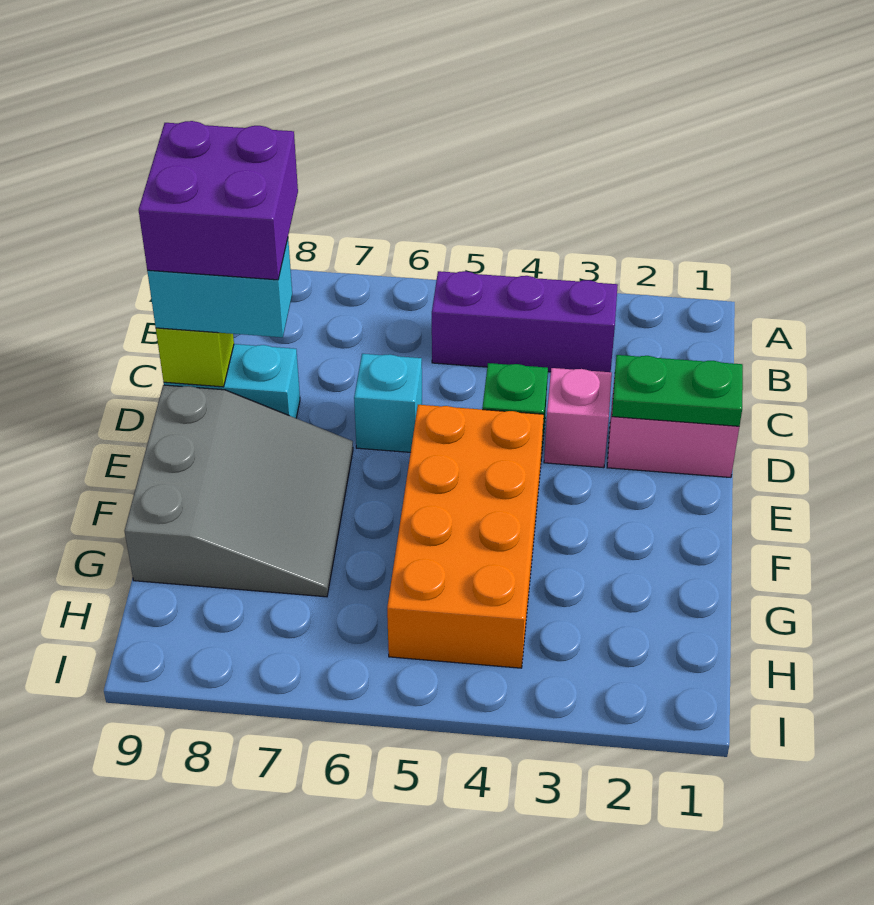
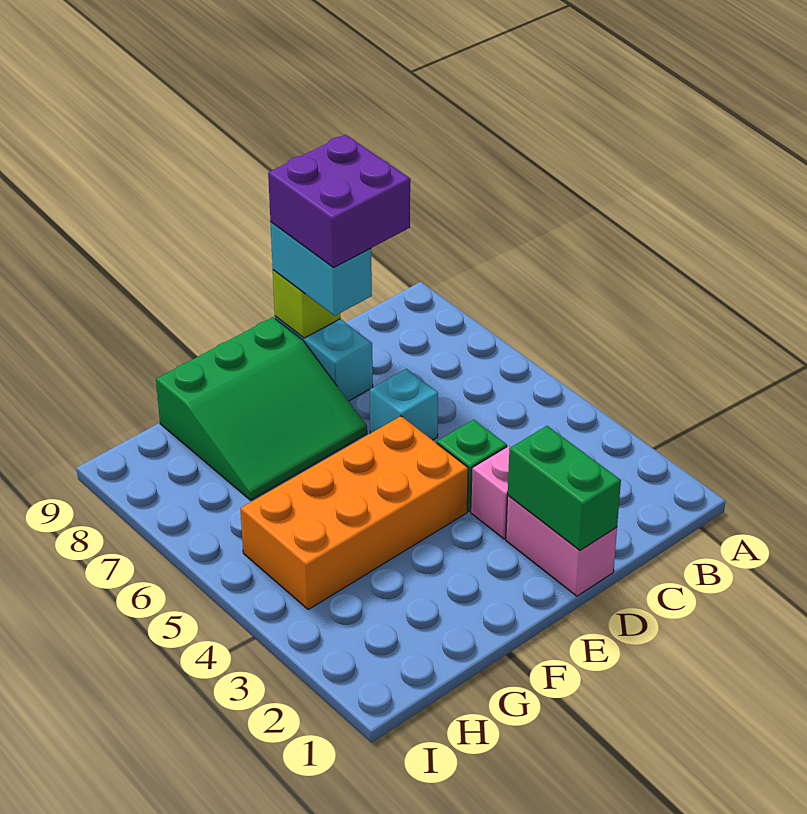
purple 1x3 brick [432,271,618,372] -> none
green 1x2 plate [612,355,743,426] -> green 1x2 brick [508,426,621,550]
grey 3x3 slope [124,385,353,597] -> green 3x3 slope [156,317,367,500]

